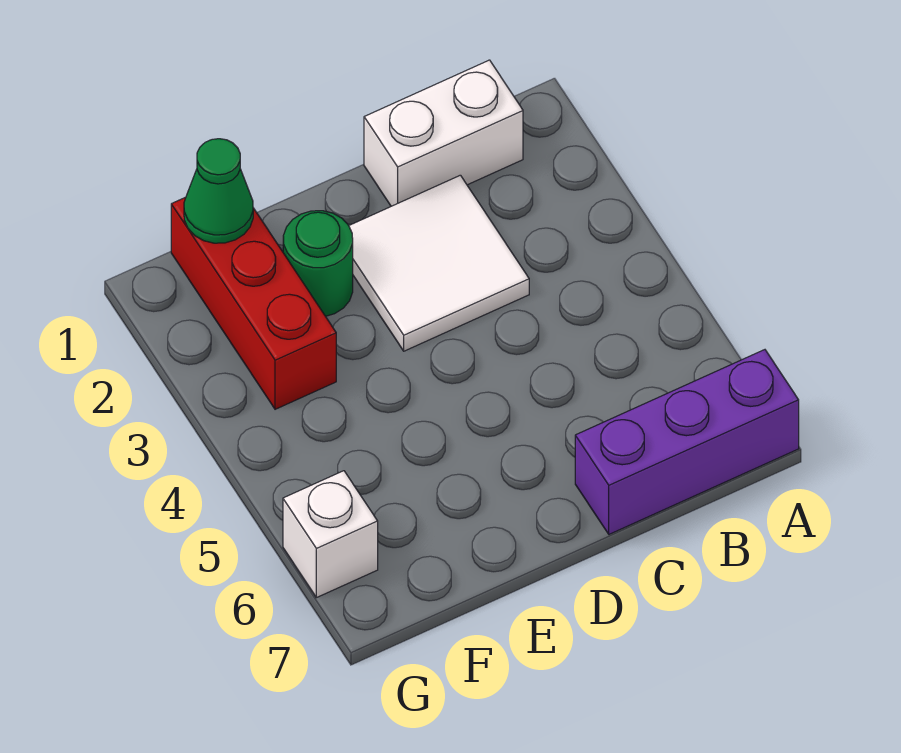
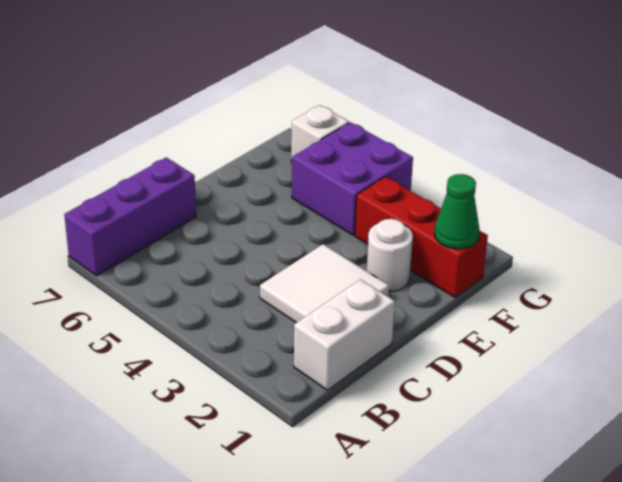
green 1x1 round brick [283,211,353,316] -> white 1x1 round brick [367,219,413,291]
none -> purple 2x2 brick [292,122,413,235]

